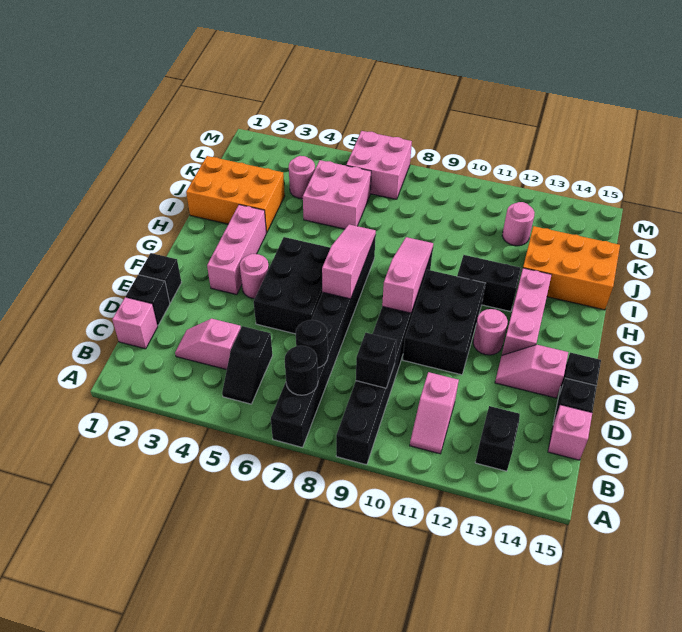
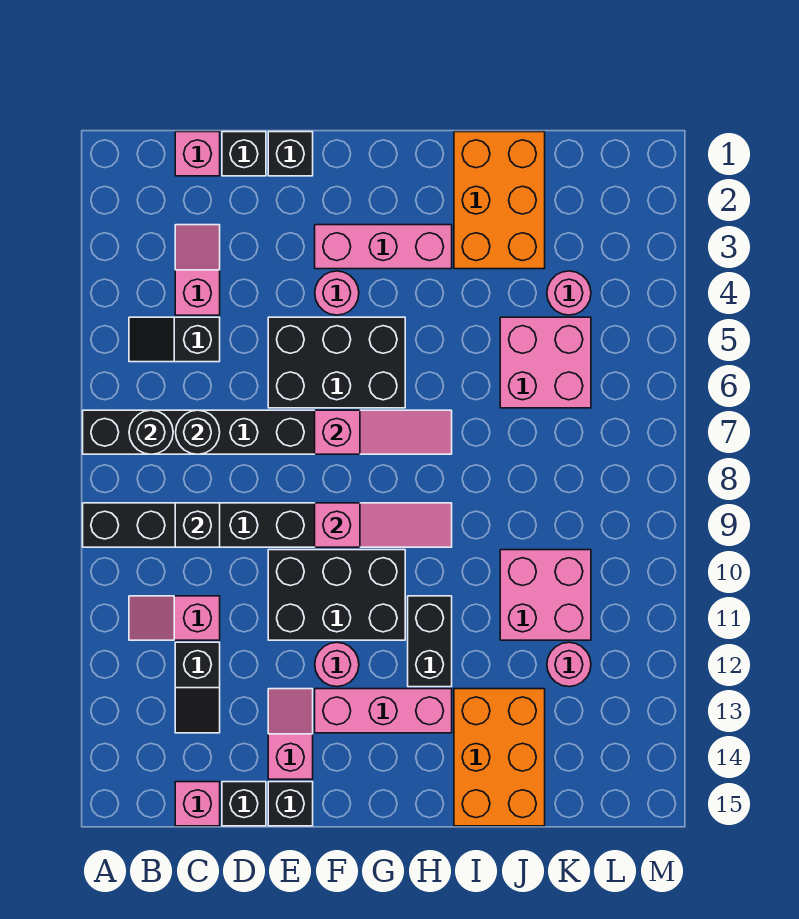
black 1x2 slope [475,406,520,471] -> black 1x2 slope turned to [175,642,220,733]
pink 2x2 brick [346,131,412,199] -> pink 2x2 brick moved to [500,550,591,640]

